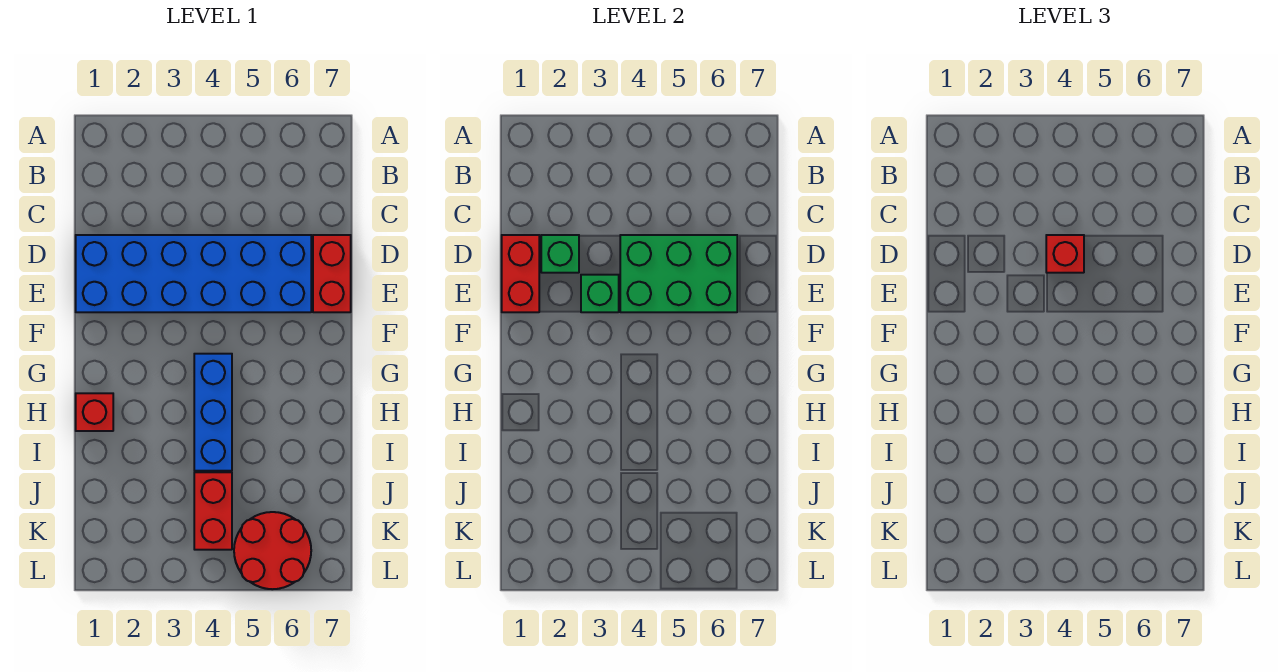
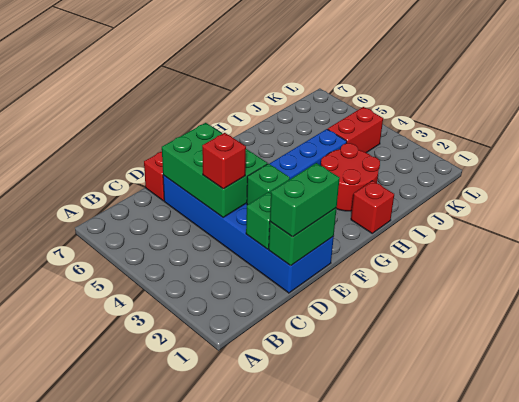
red 1x2 brick [502,235,539,312] -> green 1x2 brick [269,208,337,266]
none -> green 1x2 brick [270,163,340,237]
red 2x2 round brick [234,512,311,589] -> red 2x2 round brick moved to [321,143,380,211]

